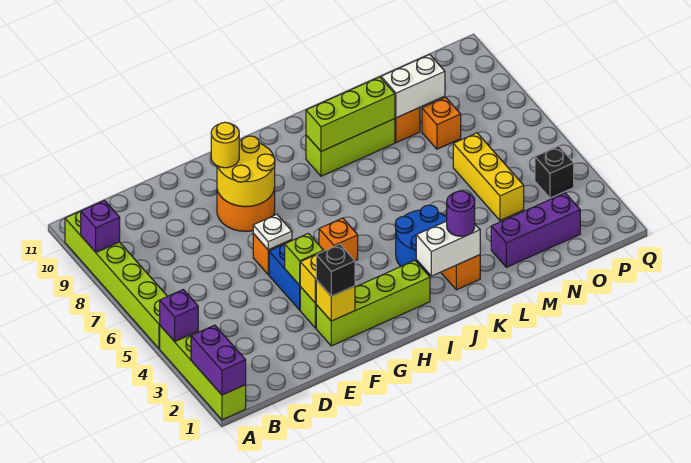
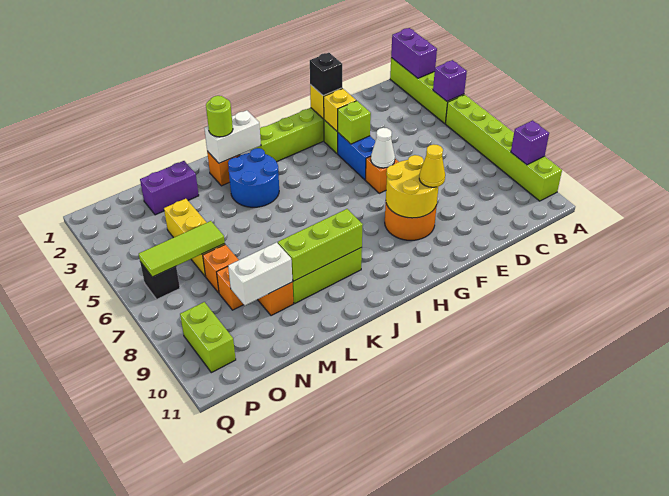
white 1x1 plate [253,214,292,250] -> white 1x1 cone [371,128,395,168]
yellow 1x1 round brick [211,122,239,168] -> yellow 1x1 cone [419,144,445,187]
orange 1x1 brick [319,218,358,261] -> orange 1x1 brick moved to [203,245,239,293]
purple 1x1 round brick [447,191,475,236] -> lime 1x1 round brick [206,96,233,137]
purple 1x3 brick [491,193,580,267] -> purple 1x2 brick [140,161,199,215]
none -> lime 1x3 tile [139,221,225,277]
black 1x1 brick [535,146,574,198] -> black 1x1 brick moved to [140,262,180,299]
none -> lime 1x2 brick [180,302,236,373]

